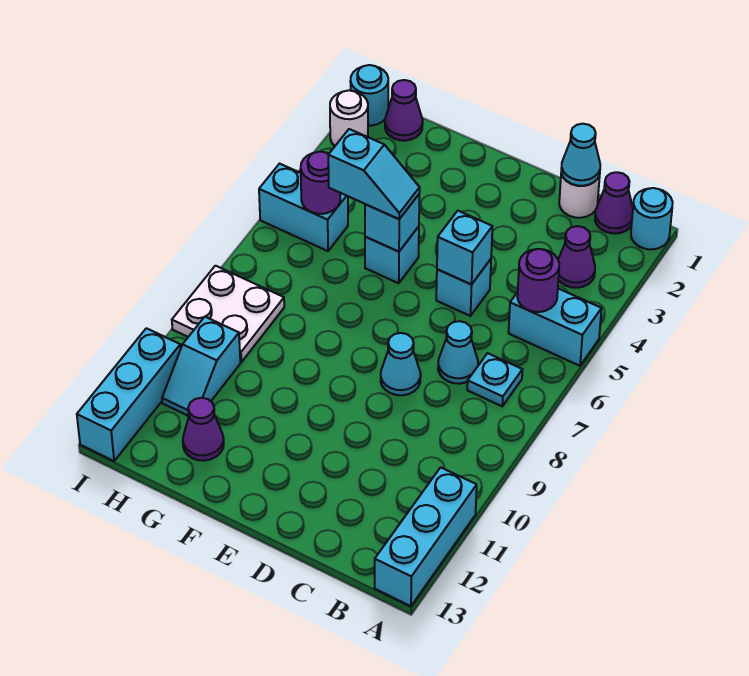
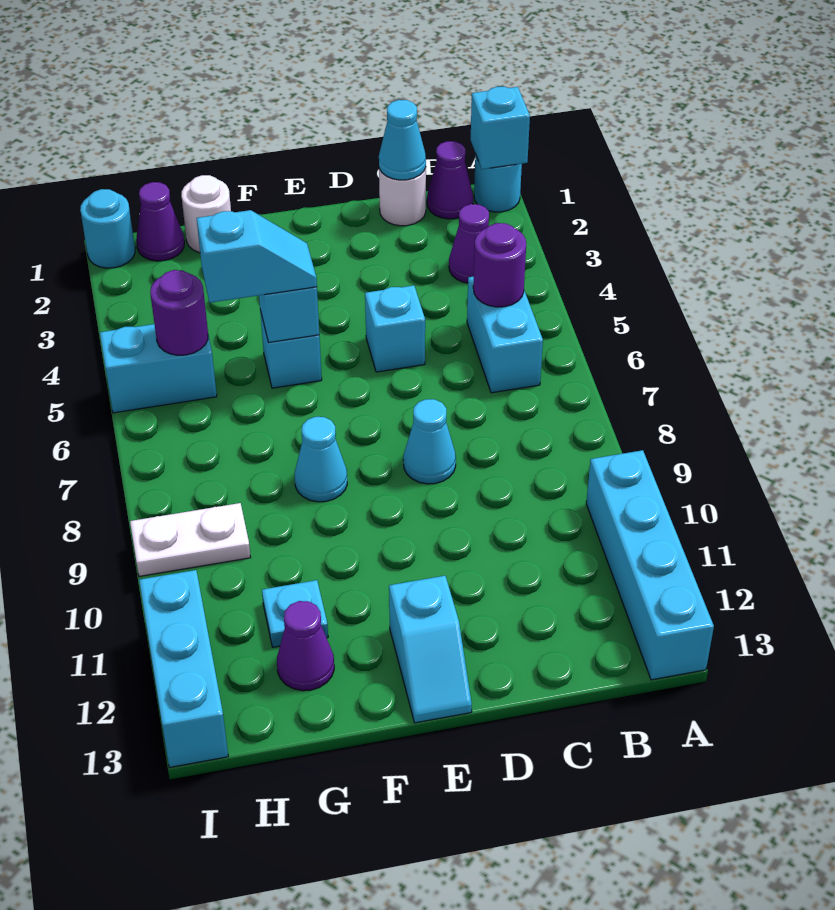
cyan 1x2 brick [509,289,602,366] -> cyan 1x2 brick turned to [467,277,543,393]
cyan 1x3 brick [375,467,477,606] -> cyan 1x4 brick [586,450,714,680]
cyan 1x1 plate [467,353,522,406] -> cyan 1x1 plate moved to [262,580,328,647]
cyan 1x1 cone [438,321,478,384] -> cyan 1x1 cone moved to [295,417,347,502]
cyan 1x1 brick [437,211,493,285] -> cyan 1x1 brick moved to [471,87,530,169]
white 2x2 plate [172,266,284,362] -> white 1x2 plate [130,503,251,576]
cyan 1x2 slope [162,317,240,416] -> cyan 1x2 slope moved to [389,576,472,723]
white 1x1 round brick [330,90,368,146] -> white 1x1 round brick moved to [181,175,231,253]

